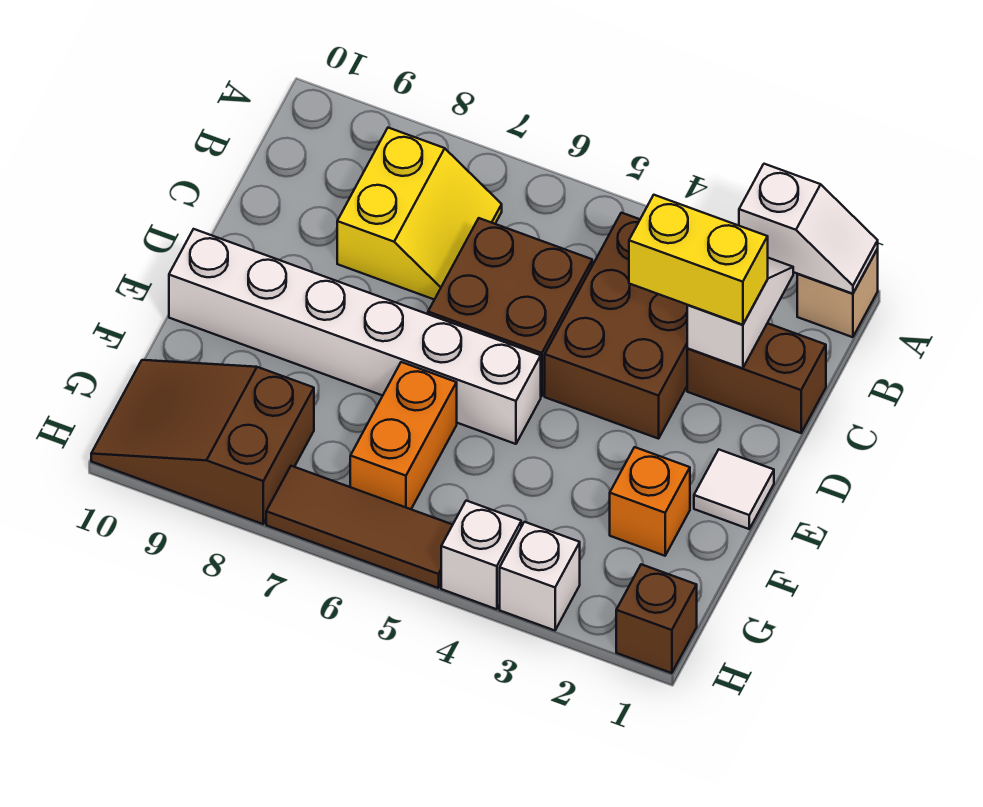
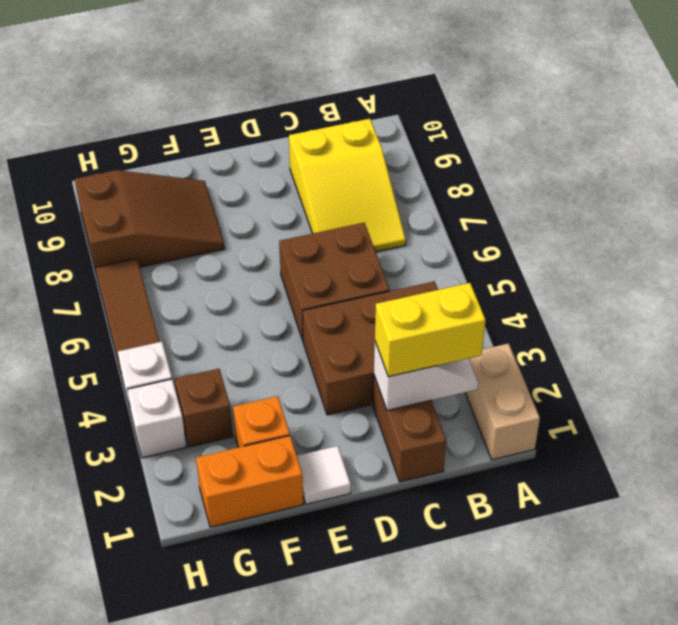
tan 1x1 brick [797,249,878,337] -> tan 1x2 brick [465,343,540,460]
white 1x2 slope [739,164,878,294] -> none
yellow 2x2 slope [337,128,502,300] -> yellow 2x3 slope [289,119,406,252]
yellow 1x2 brick [629,195,768,325] -> yellow 1x2 brick turned to [375,283,486,377]
white 1x6 brick [169,229,541,444] -> none
orange 1x2 brick [350,362,457,509] -> orange 1x2 brick moved to [196,436,303,527]
brown 2x3 slope [91,360,314,524] -> brown 2x3 slope turned to [75,170,224,271]
brown 1x1 brick [616,564,697,673] -> brown 1x1 brick moved to [175,369,233,447]

